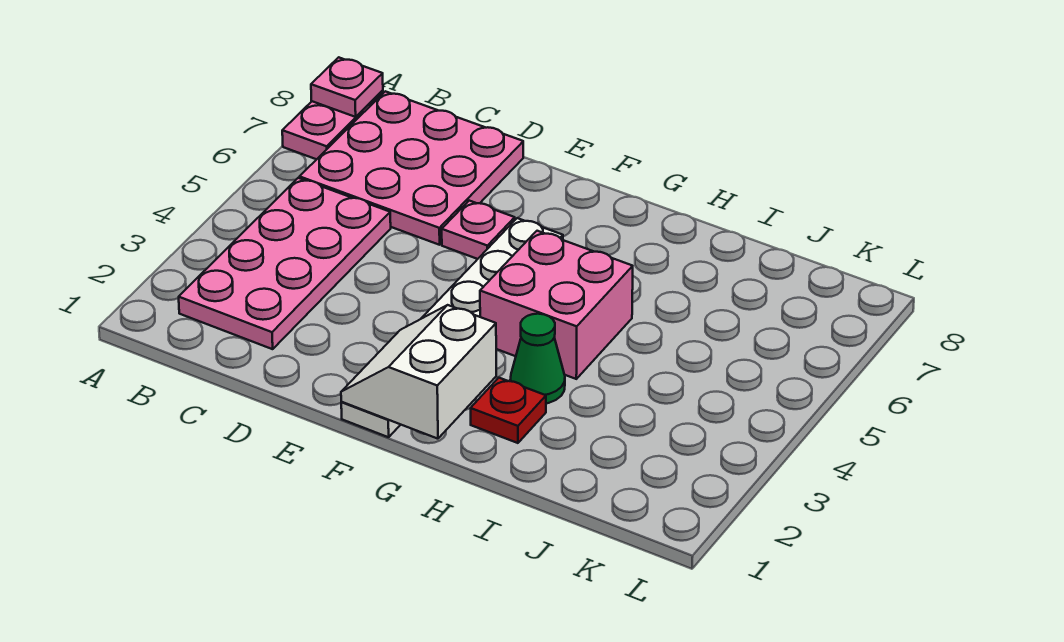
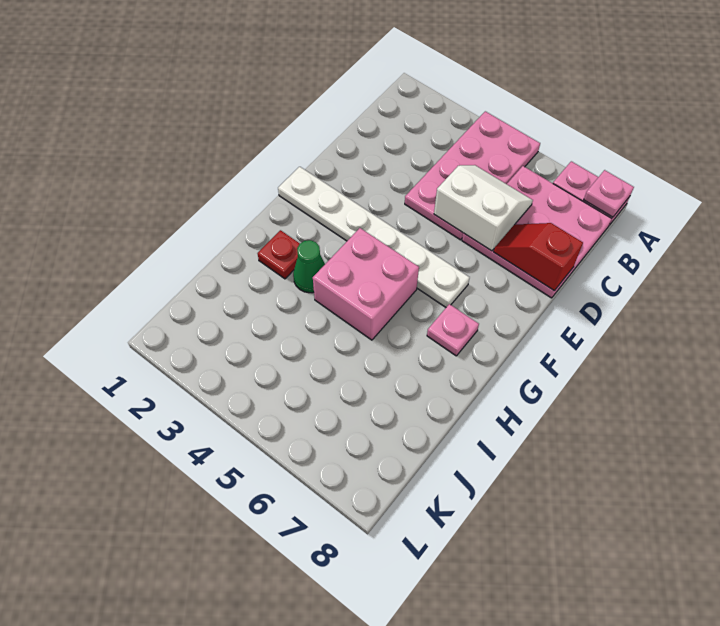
pink 2x4 plate [179,178,391,349] -> pink 2x4 plate turned to [405,111,540,240]
none -> red 1x2 slope [494,223,583,291]
pink 1x1 plate [442,201,515,259] -> pink 1x1 plate moved to [427,304,479,356]
white 2x2 slope [341,305,496,439] -> white 2x2 slope moved to [434,165,533,251]

